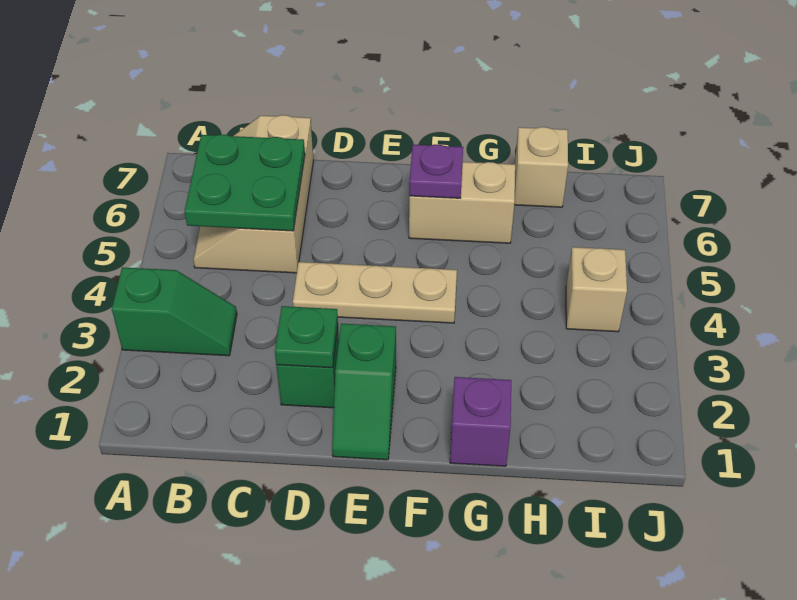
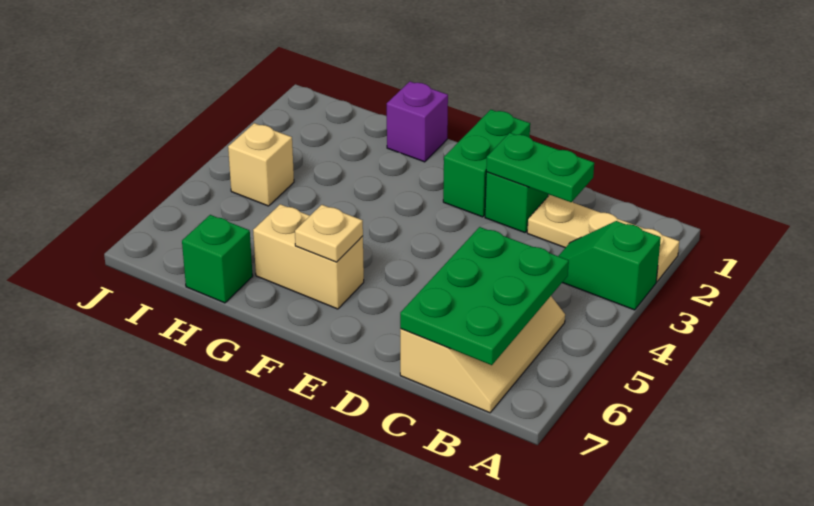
green 2x2 plate [185,135,305,231] -> green 2x3 plate [400,227,569,365]
green 1x1 plate [275,306,338,368] -> green 1x2 plate [486,133,594,202]
tan 1x3 plate [293,262,457,323] -> tan 1x3 plate moved to [527,195,679,282]
green 1x2 slope [332,324,396,460] -> green 1x2 brick [443,110,530,217]
purple 1x1 plate [409,144,463,198] -> tan 1x1 plate [295,205,363,262]
tan 1x1 brick [514,127,568,207] -> green 1x1 brick [182,215,253,303]

